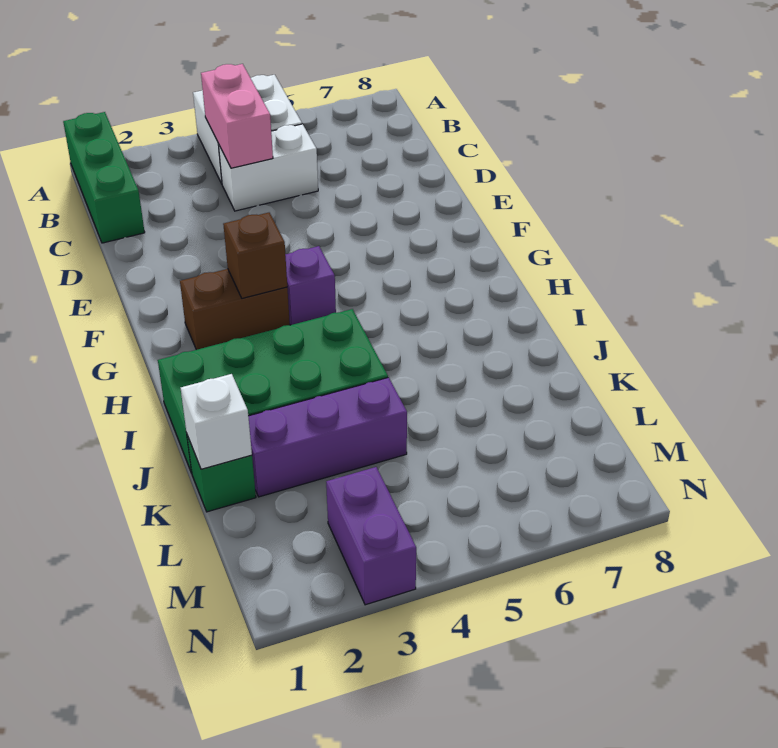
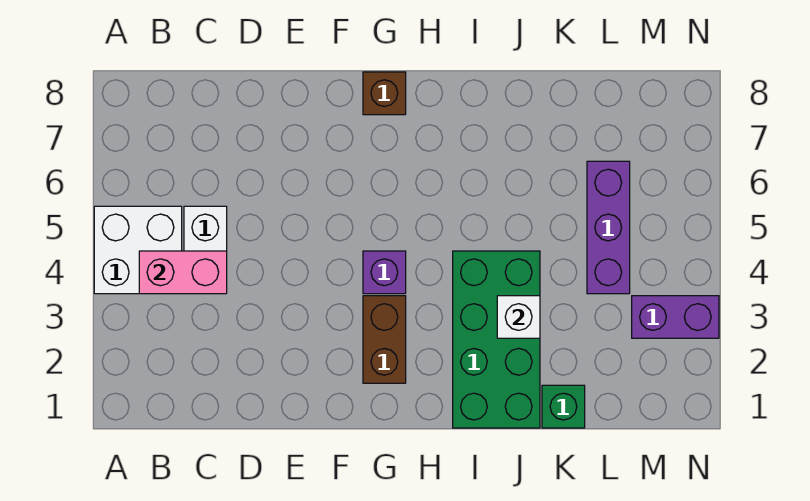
green 1x3 brick [63,112,145,243] -> none
brown 1x1 brick [223,213,287,298] -> brown 1x1 brick moved to [363,72,406,115]
white 1x1 brick [181,374,252,469] -> white 1x1 brick moved to [497,296,540,338]
purple 1x3 brick [248,377,407,497] -> purple 1x3 brick moved to [587,161,630,294]

